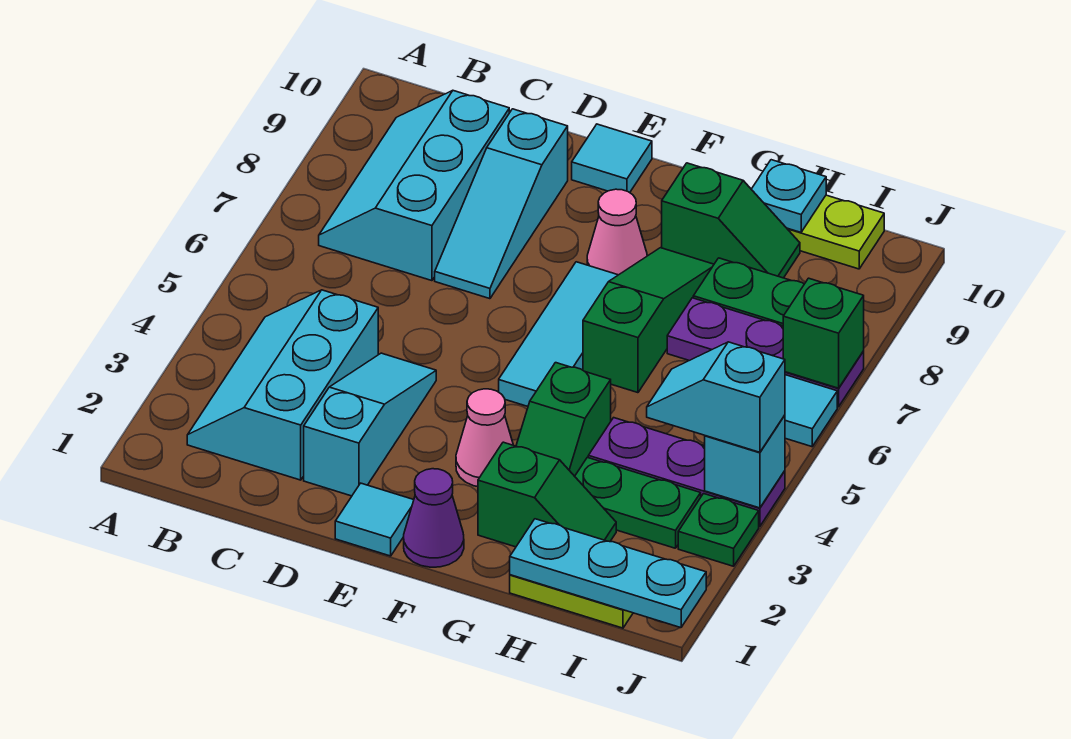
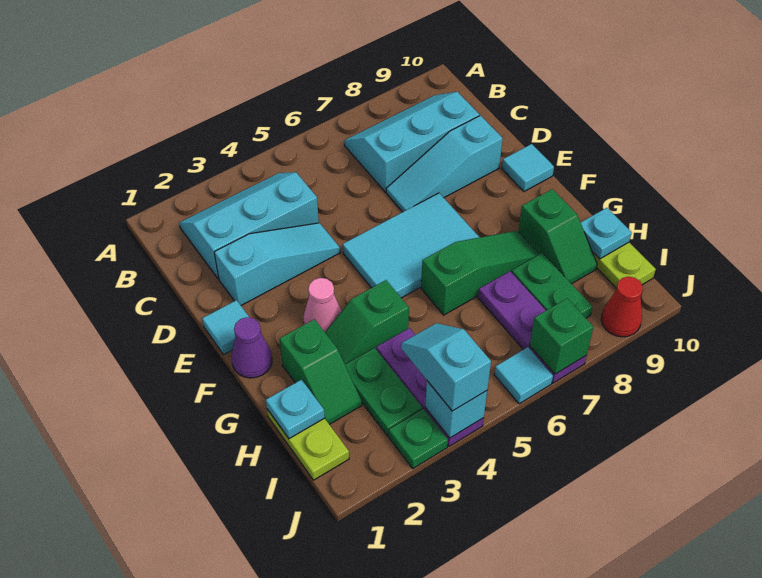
cyan 1x3 tile [499,262,618,406] -> cyan 2x3 tile [343,193,479,298]
pink 1x1 cone [587,189,647,275] -> none
cyan 1x3 plate [510,519,706,628] -> cyan 1x1 plate [266,380,325,439]
none -> red 1x1 cone [601,277,643,337]

